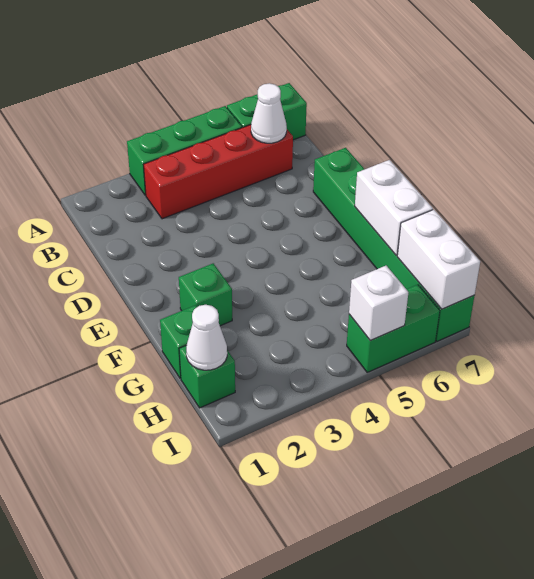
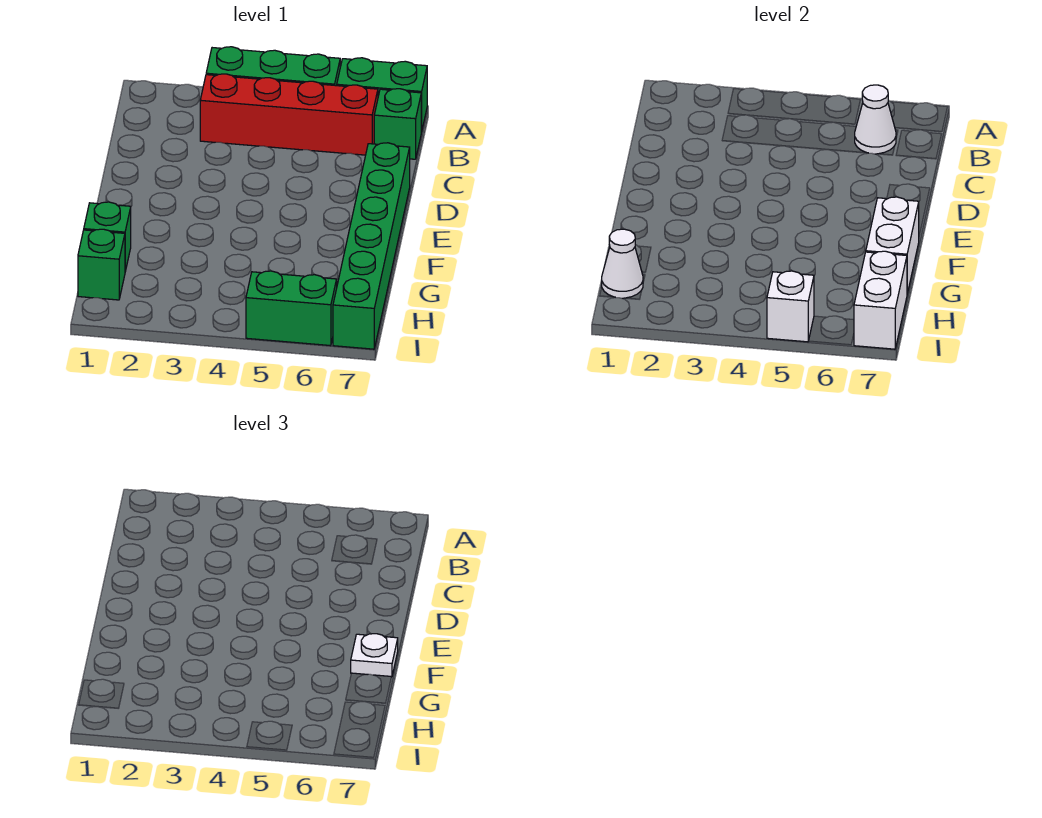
green 1x1 brick [179,263,232,326] -> green 1x1 brick moved to [374,89,421,159]
none -> white 1x1 plate [351,634,398,677]

